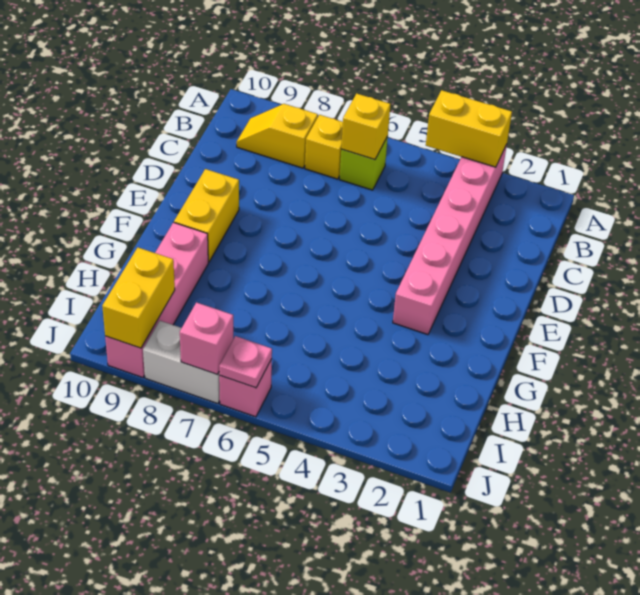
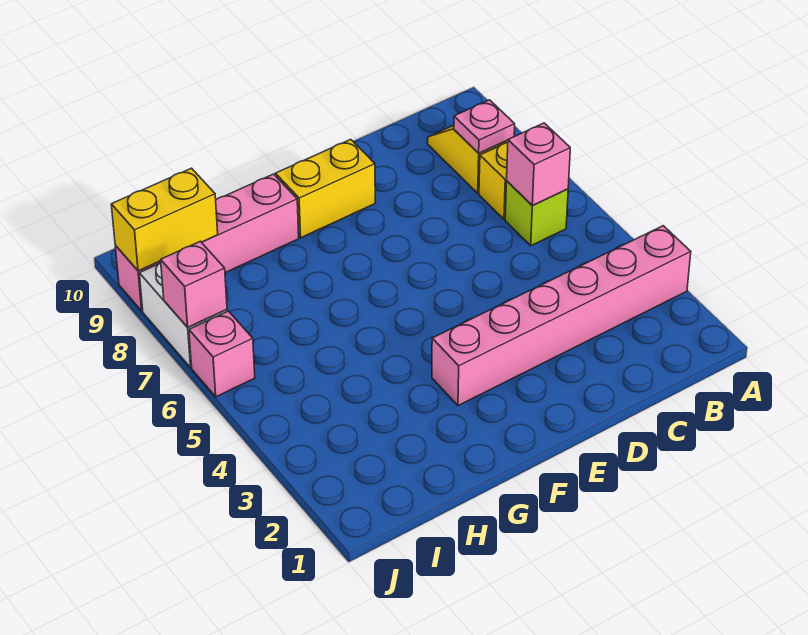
yellow 1x2 brick [426,90,512,167] -> none
yellow 1x1 brick [341,93,390,160] -> pink 1x1 brick [507,123,570,205]
pink 1x1 plate [219,336,272,388] -> pink 1x1 plate moved to [454,100,515,153]

